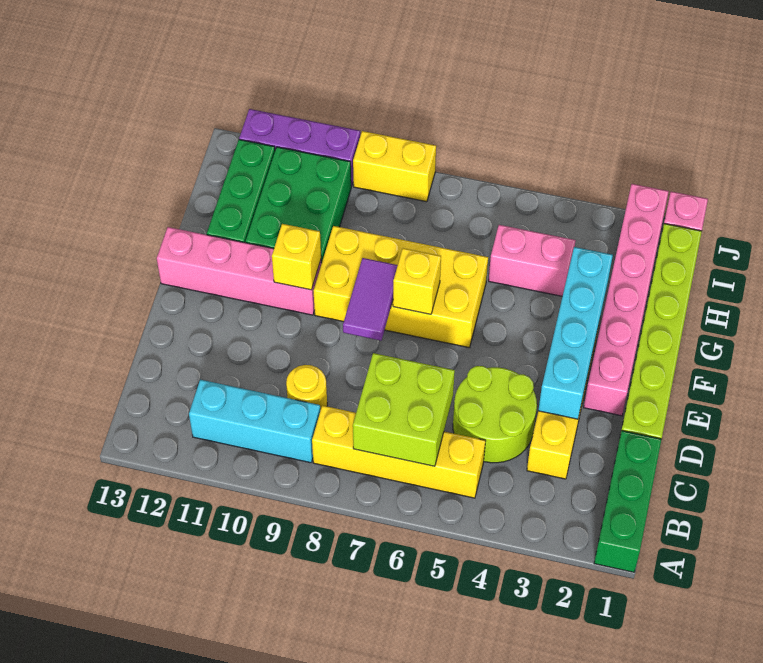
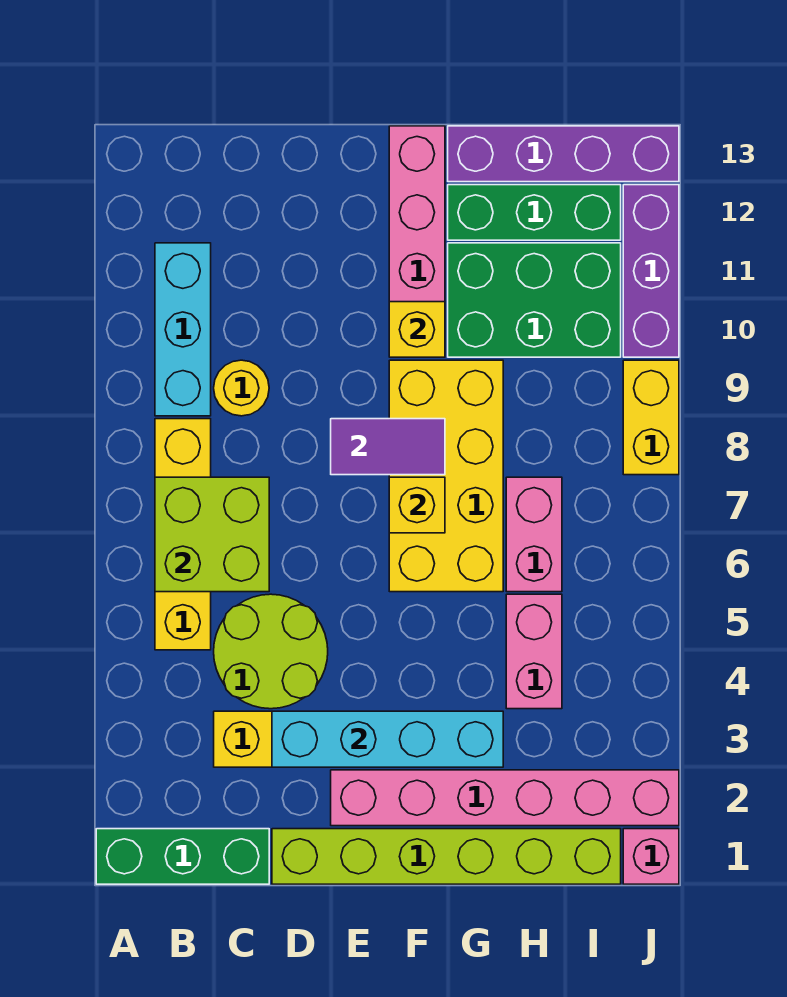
none -> purple 1x4 brick [448,126,679,182]
none -> pink 1x2 brick [506,477,562,592]

